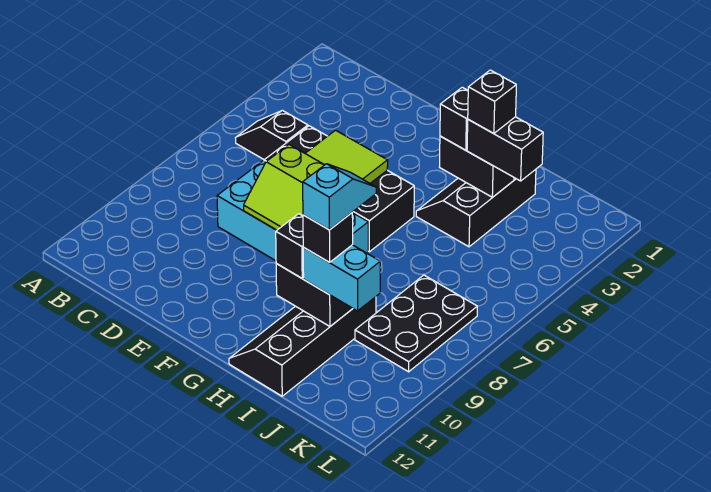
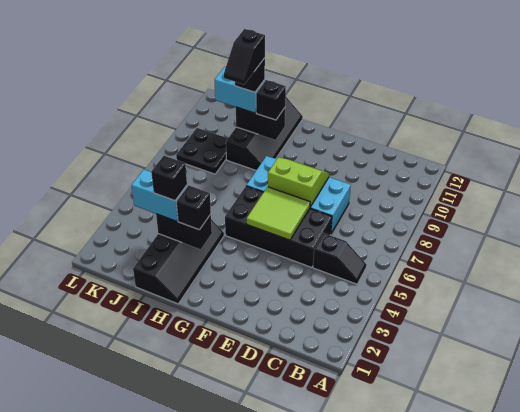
black 2x3 slope [416,169,536,247] -> black 2x4 slope [133,219,224,304]
black 1x2 brick [467,117,543,181] -> cyan 1x2 brick [132,169,187,221]
cyan 1x2 slope [303,164,376,230] -> black 1x2 slope [224,29,265,84]
black 2x3 plate [355,275,477,372] -> black 2x2 plate [176,128,228,174]

